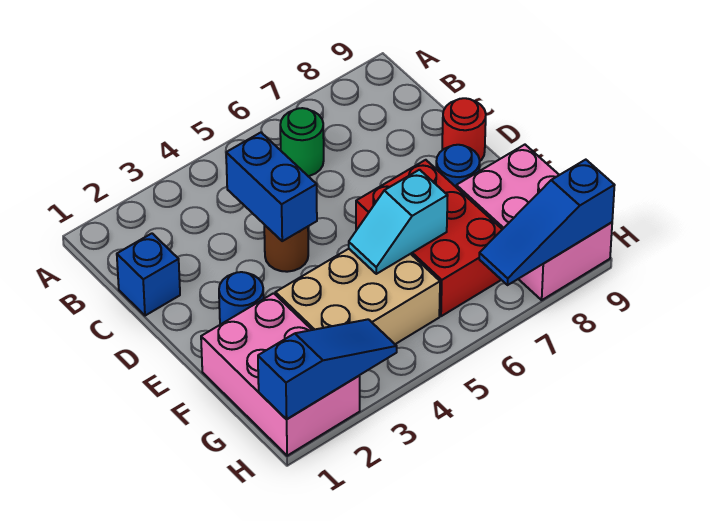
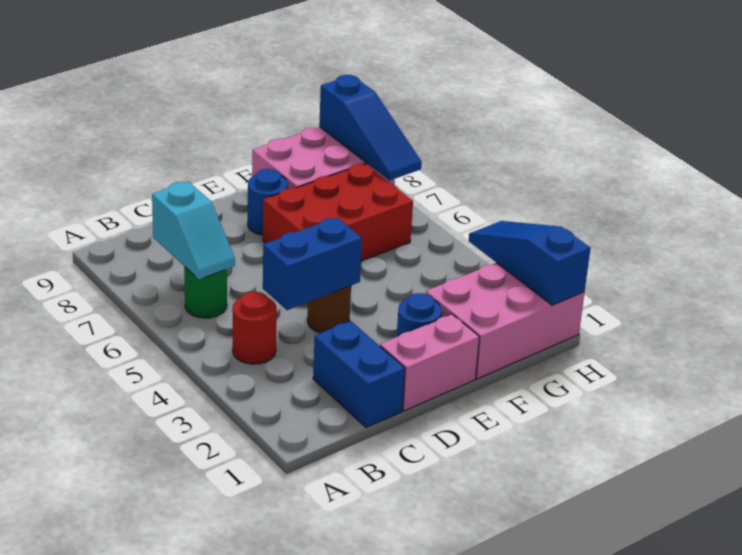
blue 1x1 brick [117,233,180,316] -> blue 1x2 brick [313,321,405,427]
none -> pink 1x2 brick [380,314,479,411]
red 1x1 round brick [442,98,486,161] -> red 1x1 round brick moved to [233,292,277,364]
tan 2x3 brick [275,249,440,344] -> none
cyan 1x2 slope [349,170,448,274] -> cyan 1x2 slope moved to [152,182,235,279]

